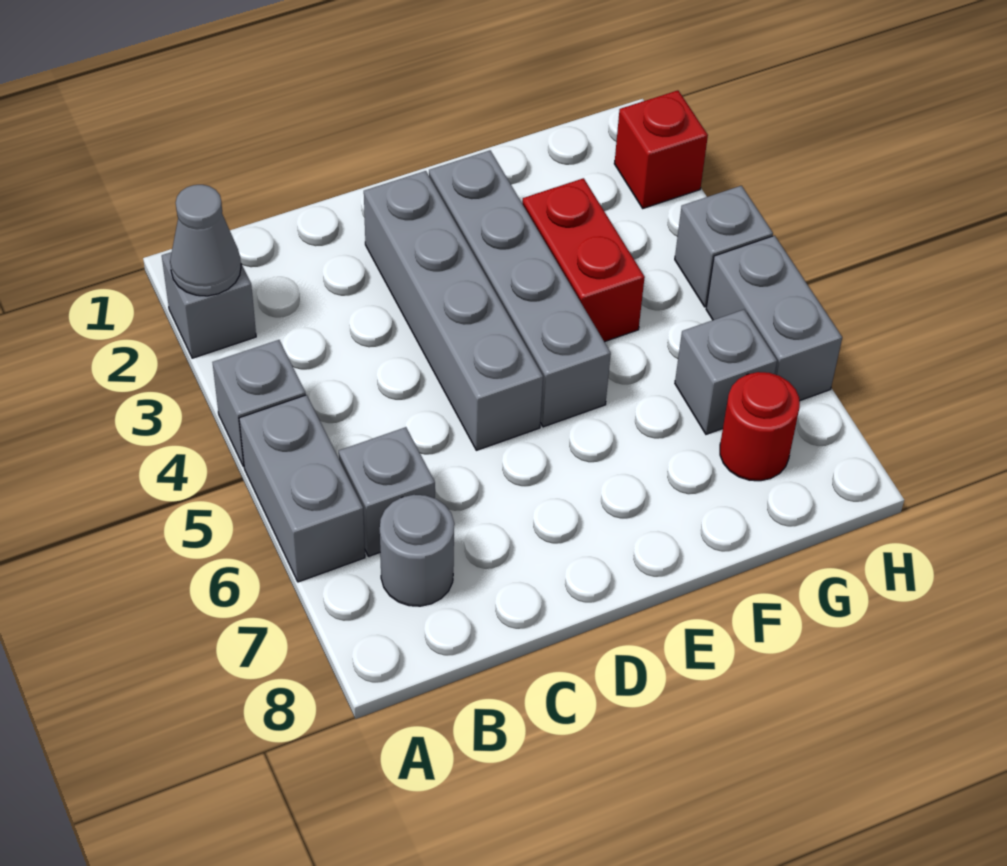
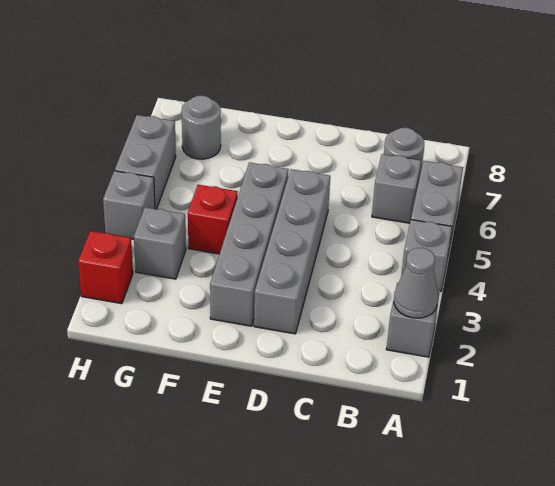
red 1x2 brick [522,178,645,342] -> red 1x1 brick [188,185,238,254]
grey 1x1 brick [675,310,777,434] -> grey 1x1 brick moved to [134,207,186,279]
red 1x1 round brick [720,372,800,481] -> grey 1x1 round brick [182,96,221,159]

